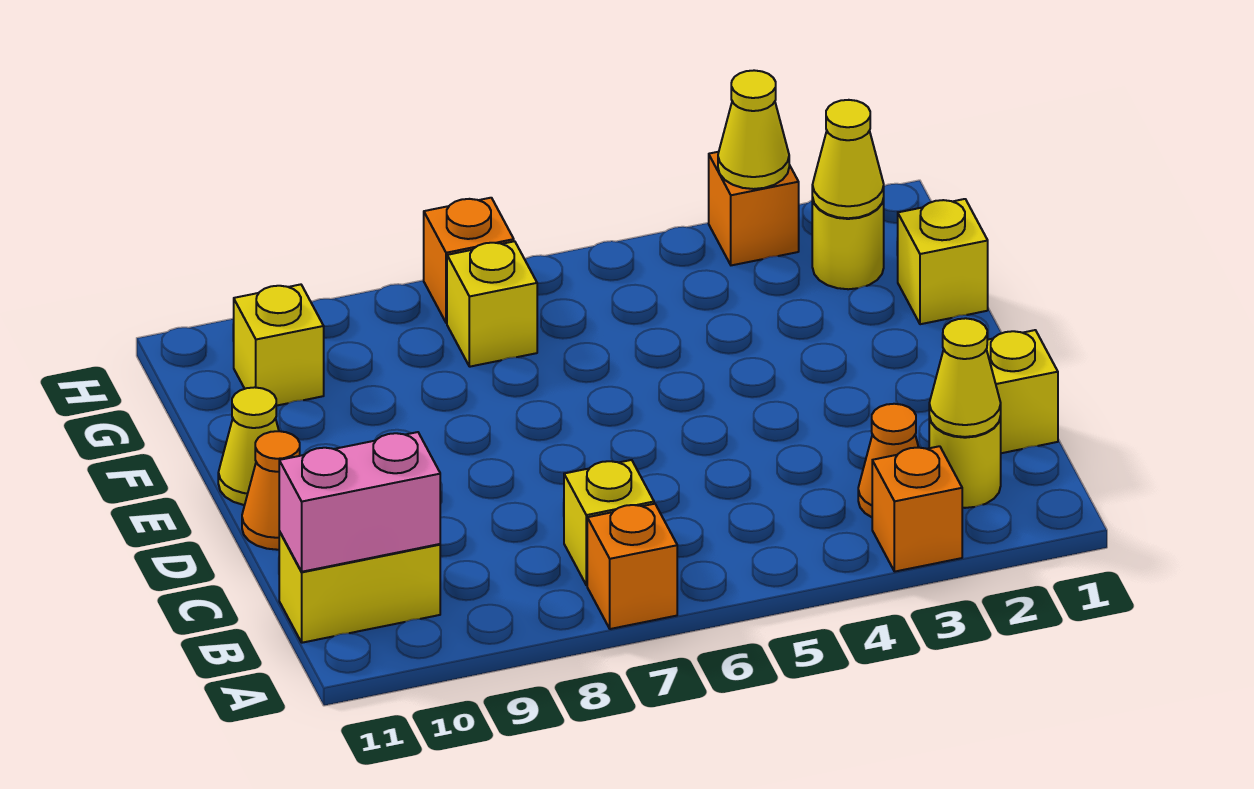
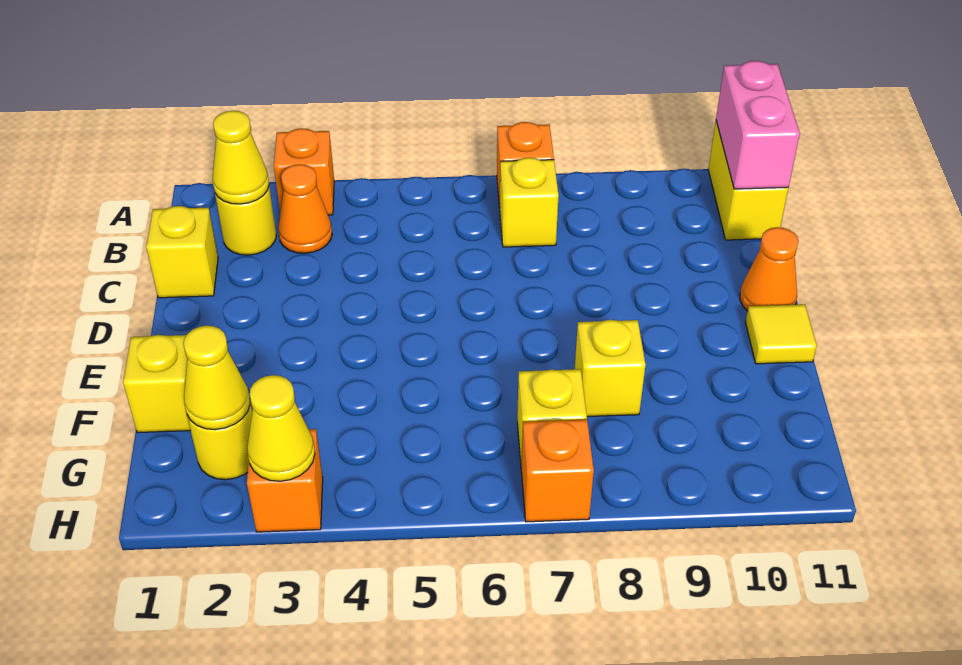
yellow 1x2 brick [279,531,440,643] -> yellow 1x2 brick turned to [708,121,788,240]
pink 1x2 brick [279,432,440,572] -> pink 1x2 brick turned to [716,61,800,189]
yellow 1x1 cone [218,387,279,505] -> yellow 1x1 tile [745,304,817,364]
yellow 1x1 brick [234,284,324,406] -> yellow 1x1 brick moved to [575,320,646,417]

